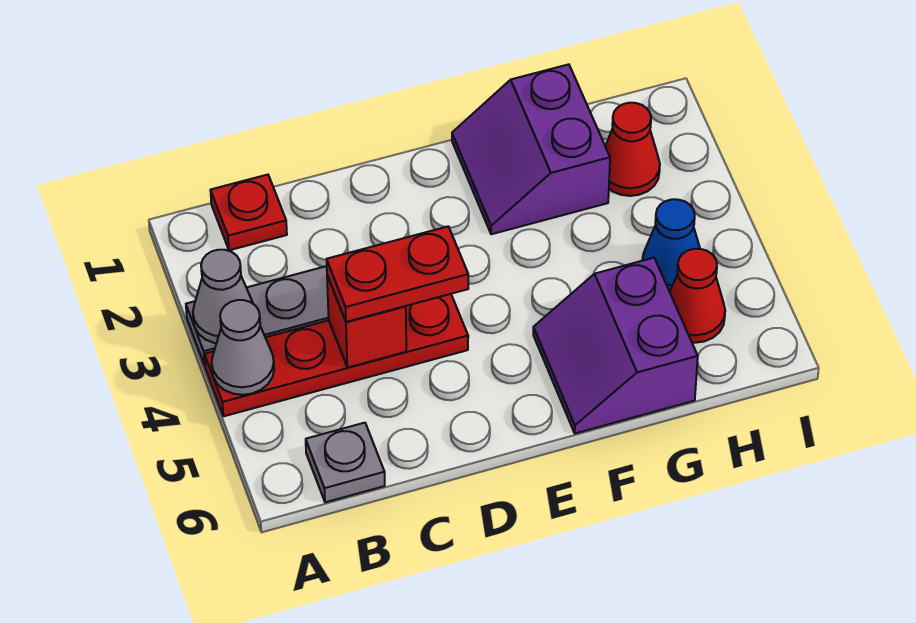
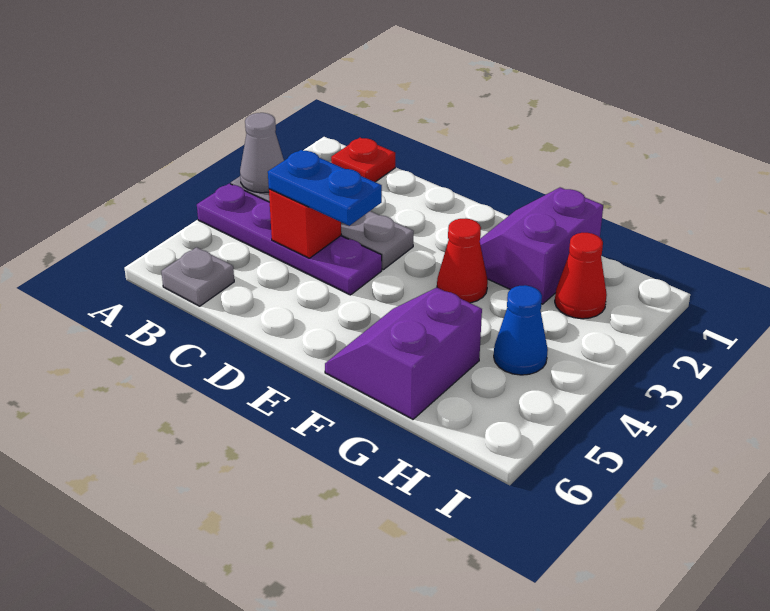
red 1x4 plate [205,294,468,416] -> purple 1x4 plate [197,183,382,295]
grey 1x1 cone [212,300,274,395] -> none
red 1x2 plate [326,227,468,322] -> blue 1x2 plate [268,150,382,226]
red 1x1 cone [670,249,725,343] -> red 1x1 cone moved to [437,218,488,303]

